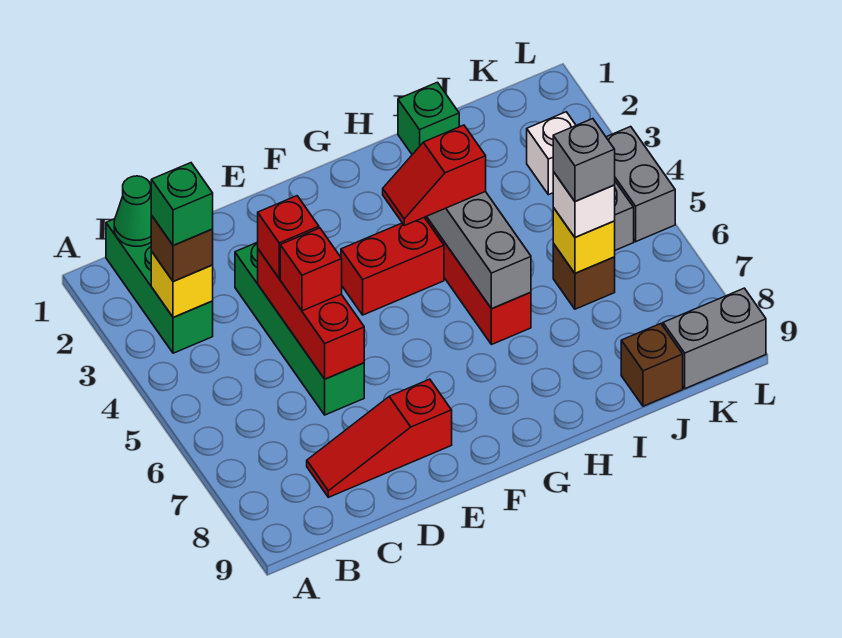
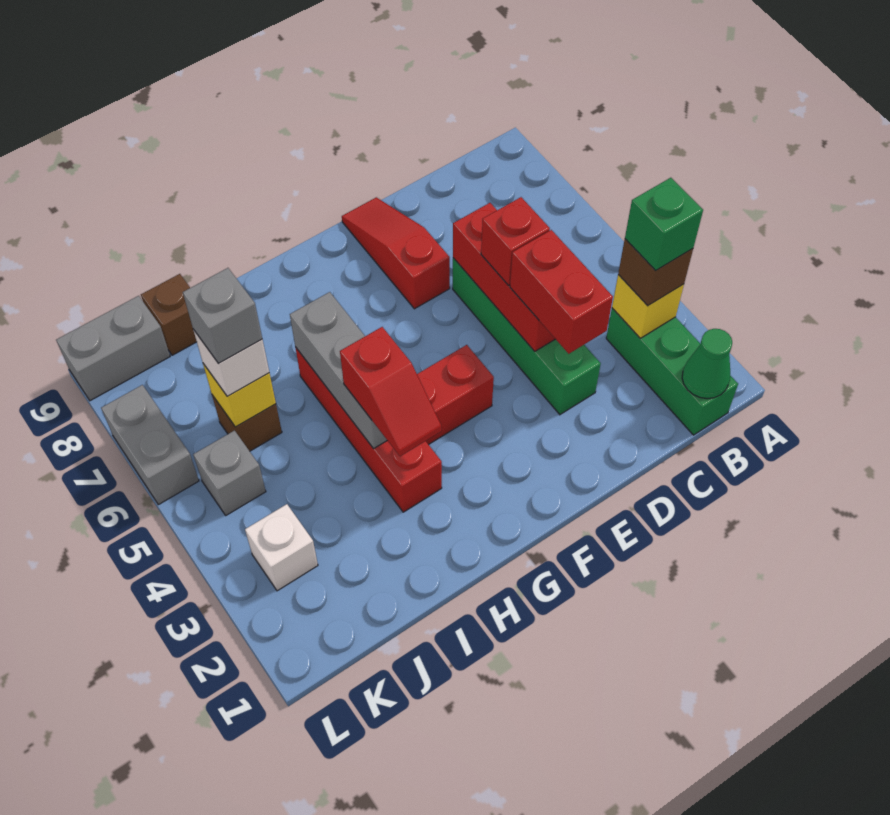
red 1x3 slope [307,379,452,497] -> red 1x3 slope turned to [342,197,450,309]
red 1x1 brick [258,196,319,278] -> red 1x2 brick [510,230,613,354]
red 1x2 slope [383,125,486,226] -> red 1x2 slope turned to [340,327,441,456]
green 1x1 brick [398,82,459,155] -> none
grey 1x2 brick [606,127,675,242] -> grey 1x2 brick moved to [101,385,199,505]

